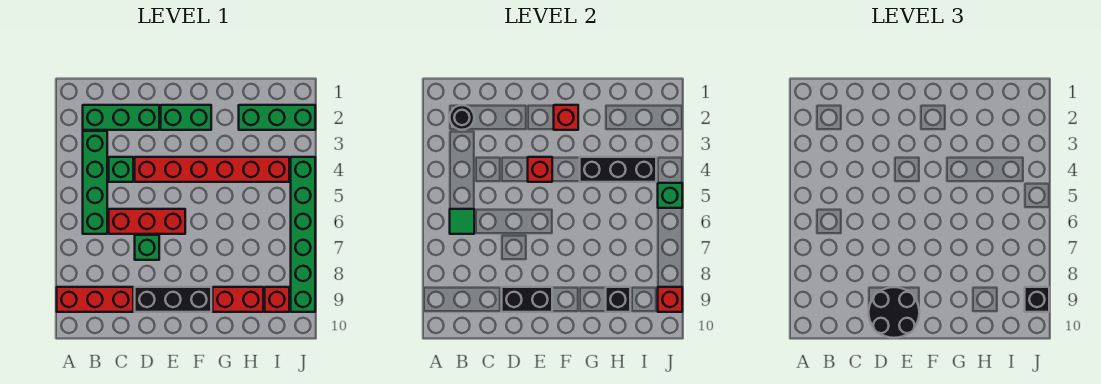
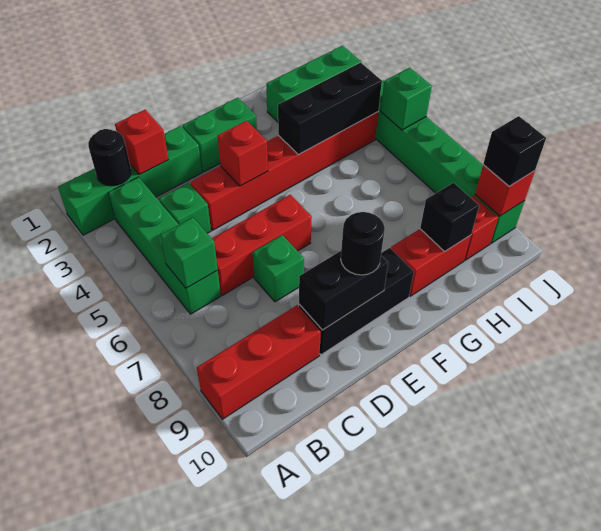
green 1x3 brick [83,105,159,130] -> green 1x4 brick [58,126,202,235]
green 1x1 tile [450,209,474,234] -> green 1x1 brick [160,217,218,288]
black 2x2 round brick [869,287,919,338] -> black 1x1 round brick [341,212,385,275]
red 1x1 brick [554,105,578,130] -> red 1x1 brick moved to [115,110,168,175]

